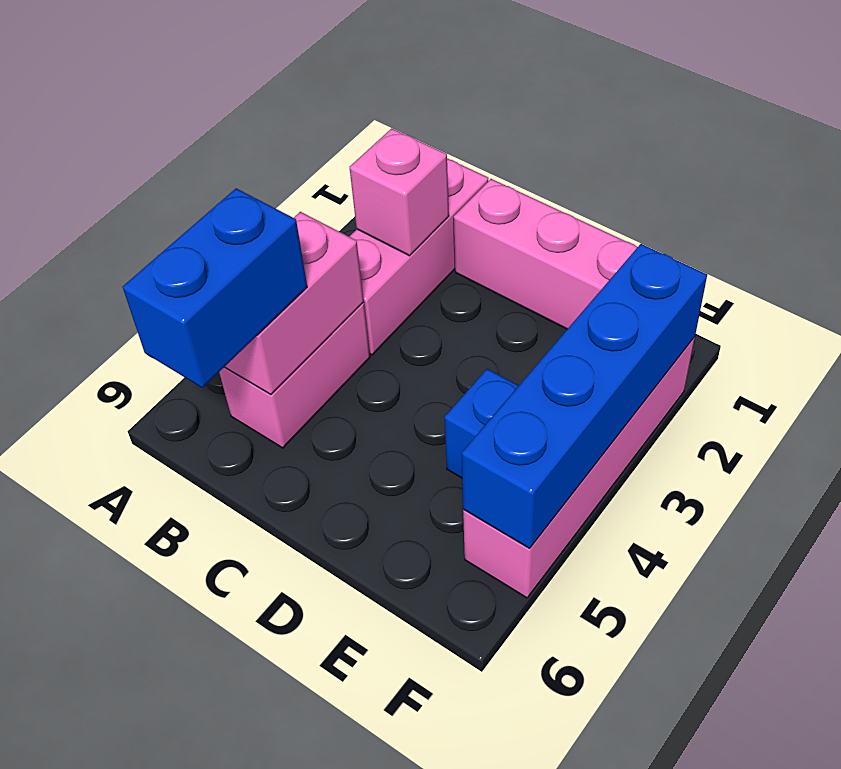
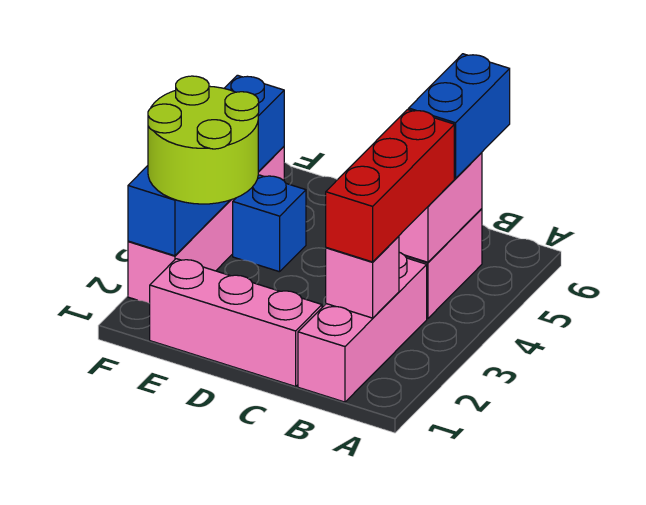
none -> red 1x3 brick [326,110,454,262]
none -> lime 2x2 round brick [148,76,259,204]

